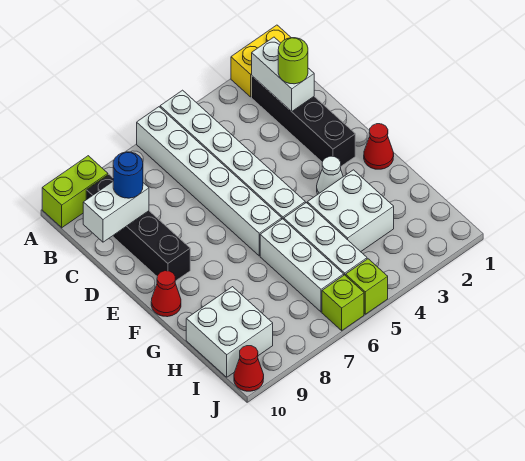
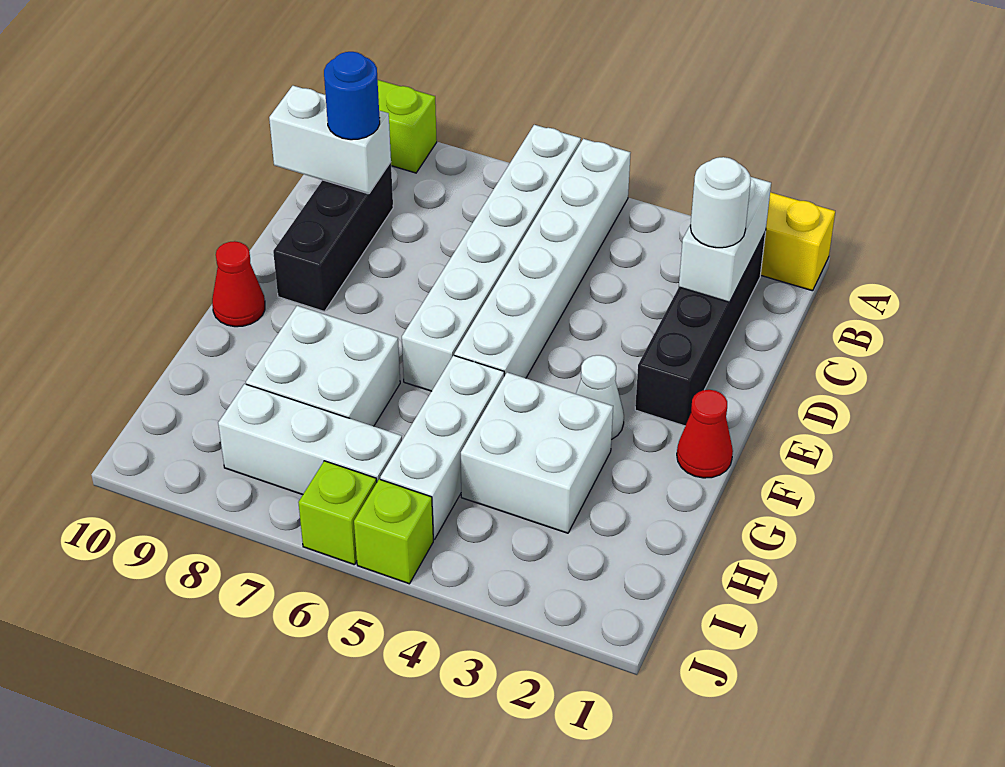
black 1x4 brick [86,174,190,280] -> black 1x3 brick [273,162,393,311]
lime 1x1 round brick [278,38,308,84] -> white 1x1 round brick [690,157,751,248]
white 1x3 brick [260,219,344,312] -> white 1x3 brick turned to [218,384,402,495]
white 2x2 brick [186,287,273,377] -> white 2x2 brick moved to [246,306,400,426]
red 1x1 cone [234,346,264,391] -> none

